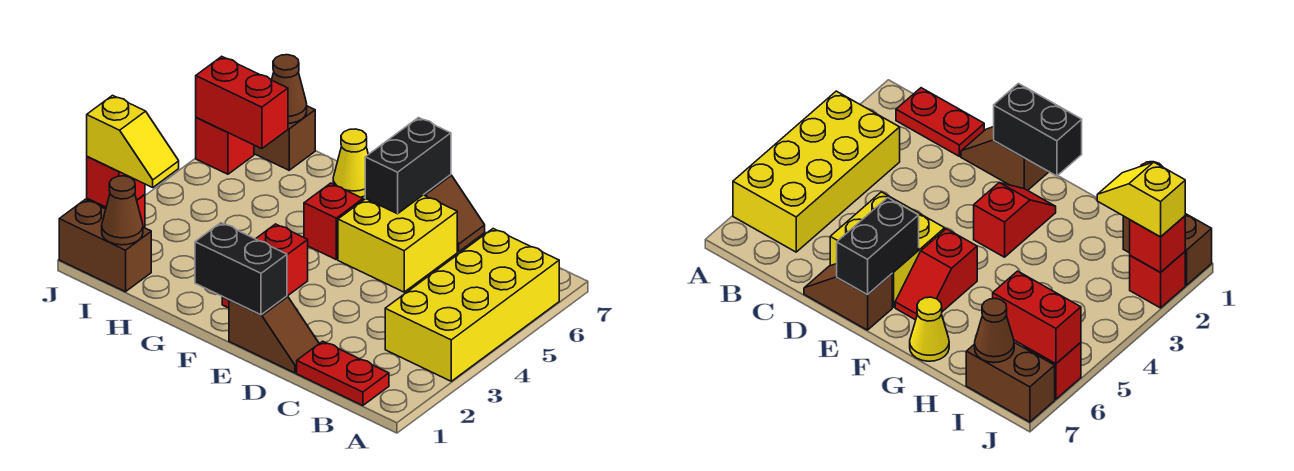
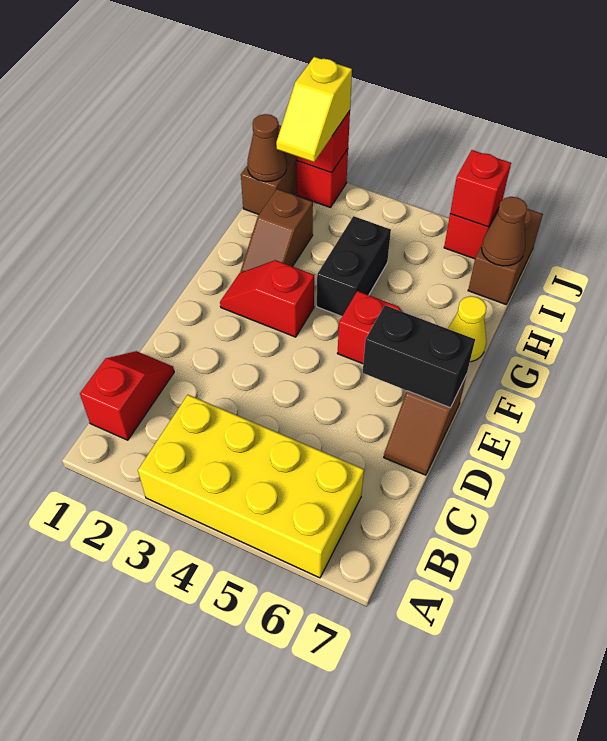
red 1x2 plate [297,341,389,406] -> red 1x2 slope [80,351,174,440]
brown 1x2 slope [229,296,319,373] -> brown 1x2 slope moved to [240,189,313,273]
yellow 2x2 brick [338,195,457,292] -> none
black 1x2 brick [195,223,287,315] -> black 1x2 brick moved to [317,216,391,316]
red 1x2 brick [196,56,288,149] -> red 1x1 brick [450,150,511,227]

